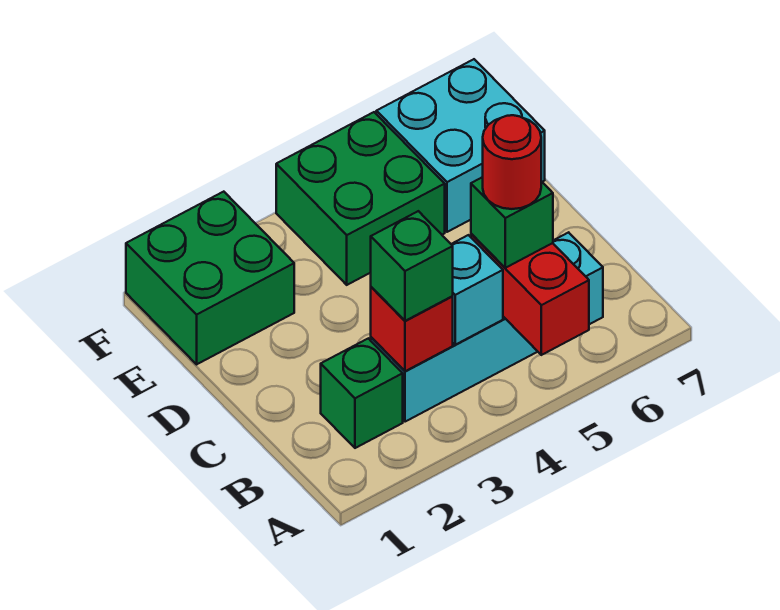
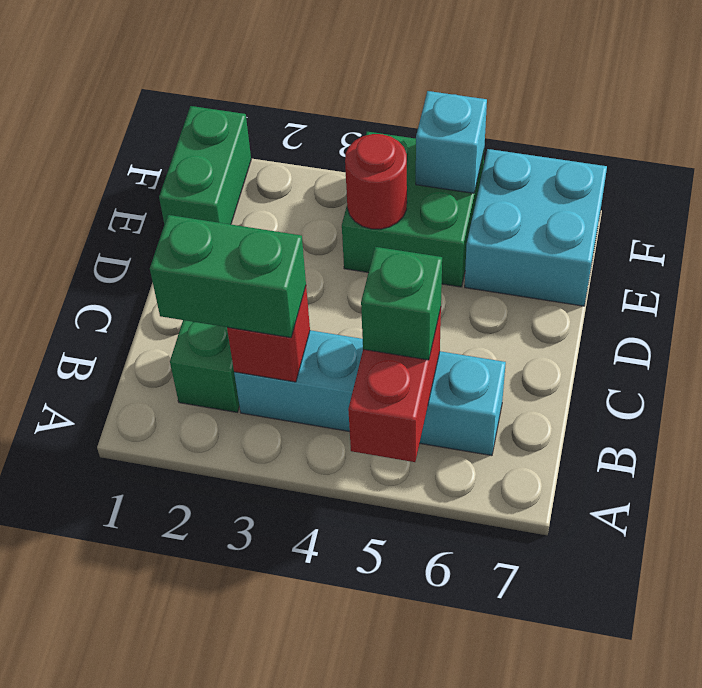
green 1x1 brick [371,211,453,321] -> green 1x2 brick [150,215,306,338]
cyan 1x1 brick [451,235,503,345] -> cyan 1x1 brick moved to [416,91,487,193]
red 1x1 round brick [483,115,541,209] -> red 1x1 round brick moved to [345,134,407,229]
green 2x2 brick [126,192,294,364] -> green 1x2 brick [159,106,251,224]

